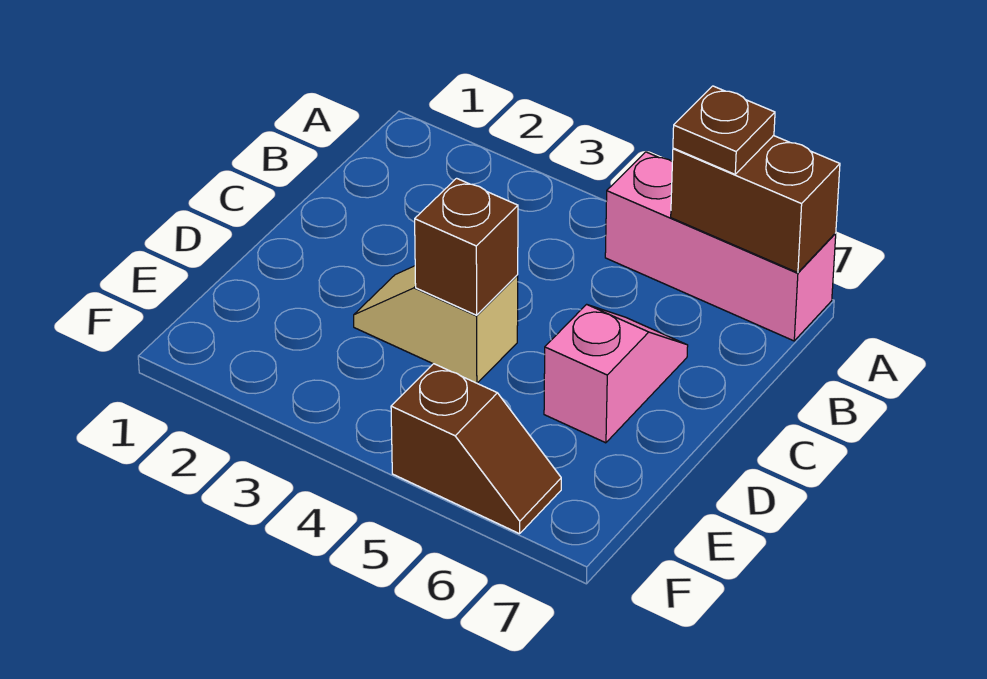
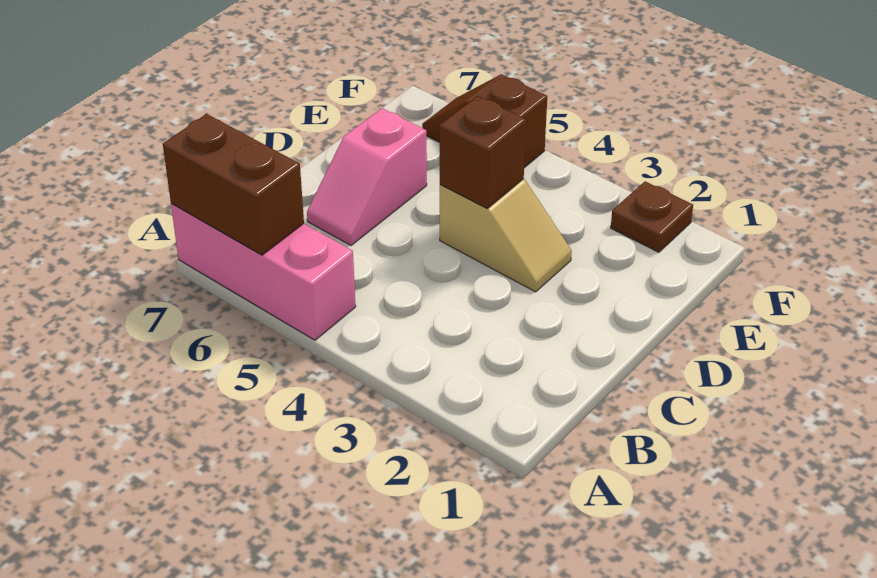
brown 1x1 plate [673,86,775,174] -> brown 1x1 plate moved to [611,182,693,252]

